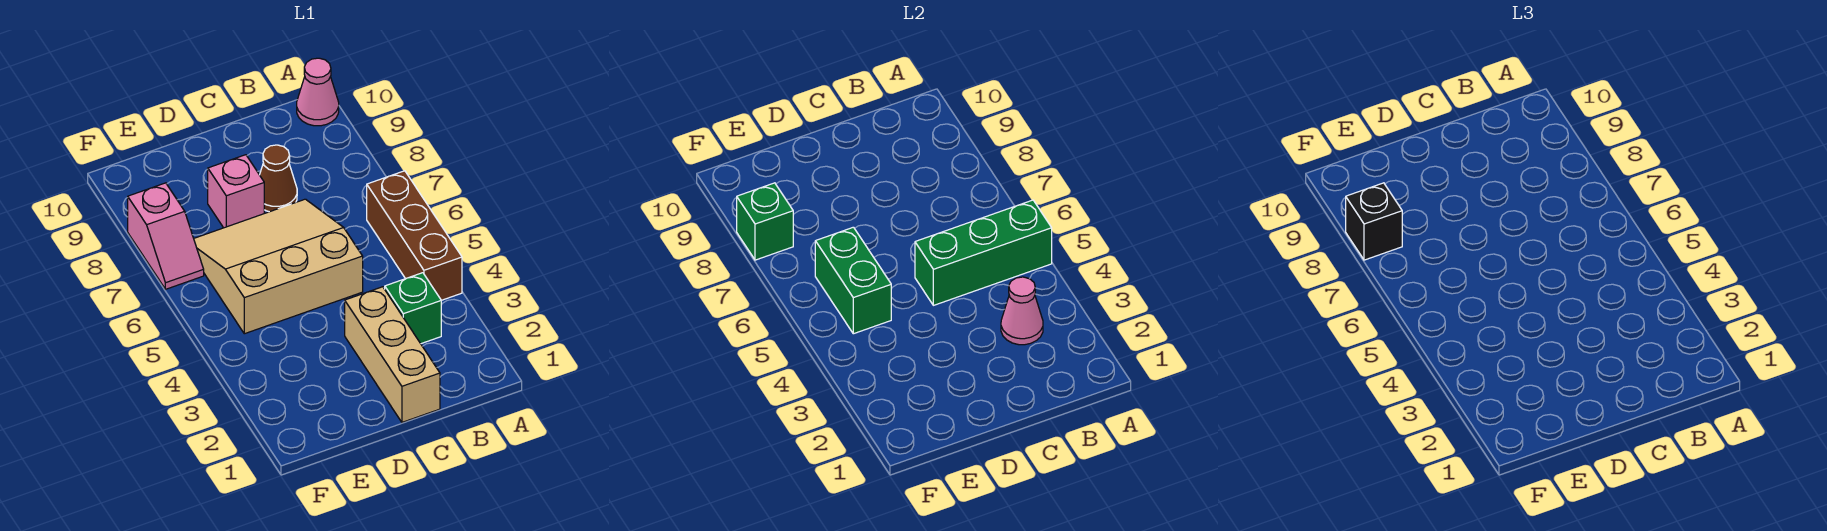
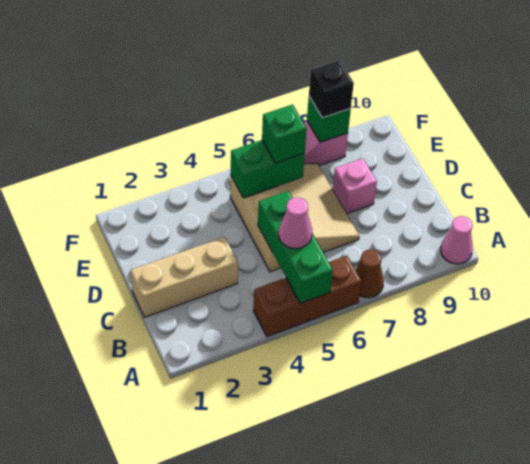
green 1x1 brick [385,273,441,344] -> green 1x1 brick moved to [262,104,307,163]
pink 1x1 cone [1001,277,1043,345] -> pink 1x1 cone moved to [279,197,312,249]
brown 1x1 cone [260,145,297,212] -> brown 1x1 cone moved to [356,249,384,298]

